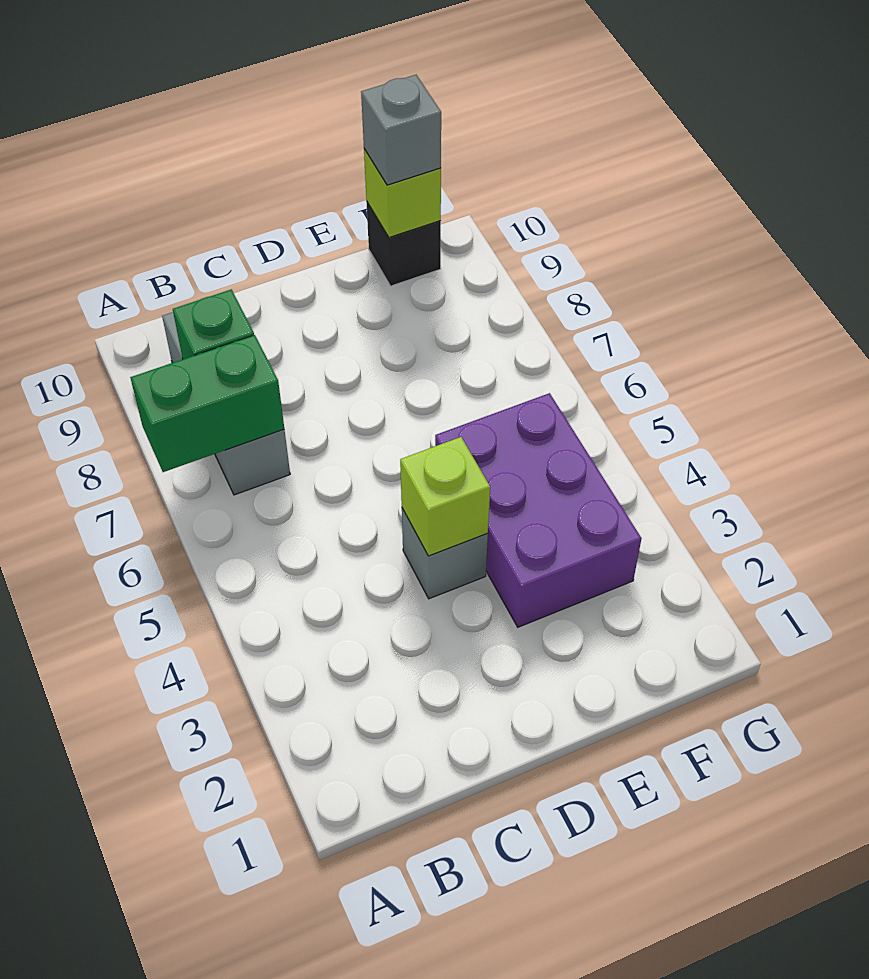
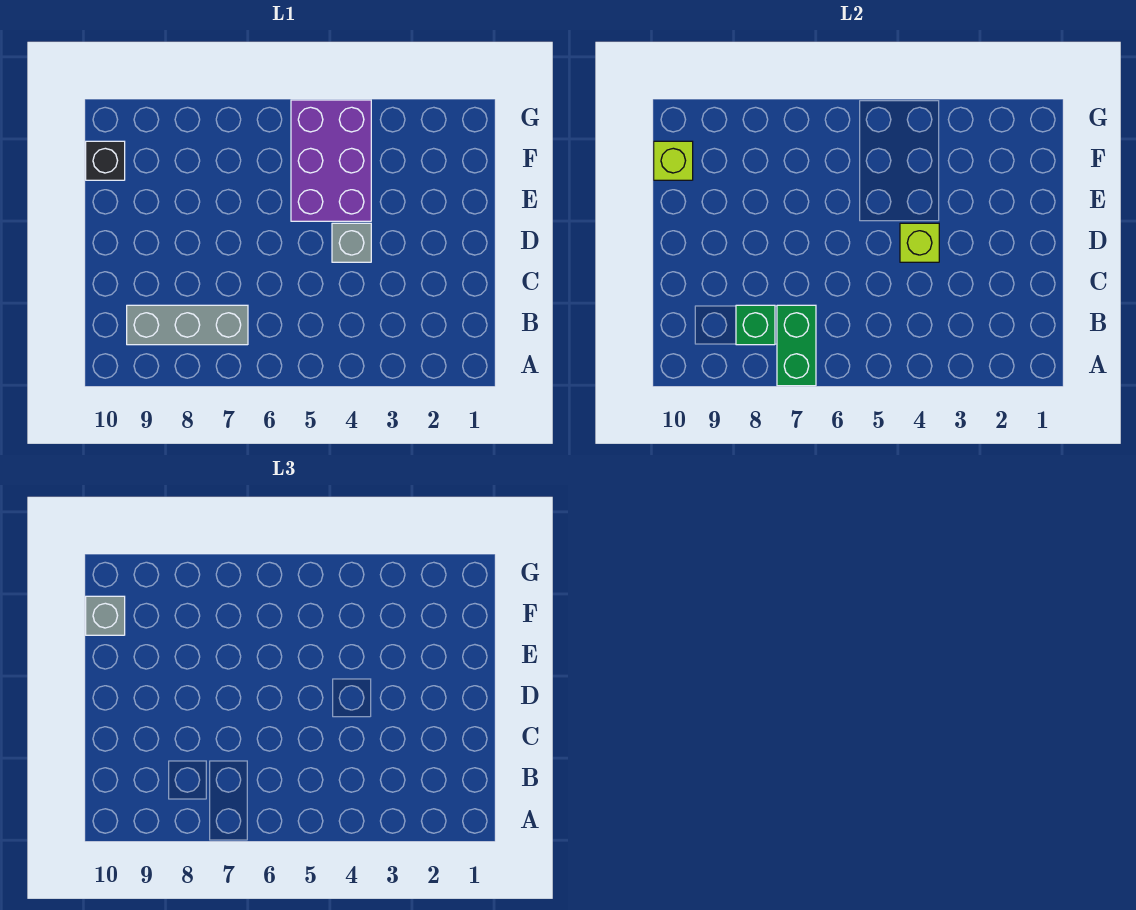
purple 2x3 brick [435,393,642,627] -> purple 2x3 brick turned to [291,100,371,221]

